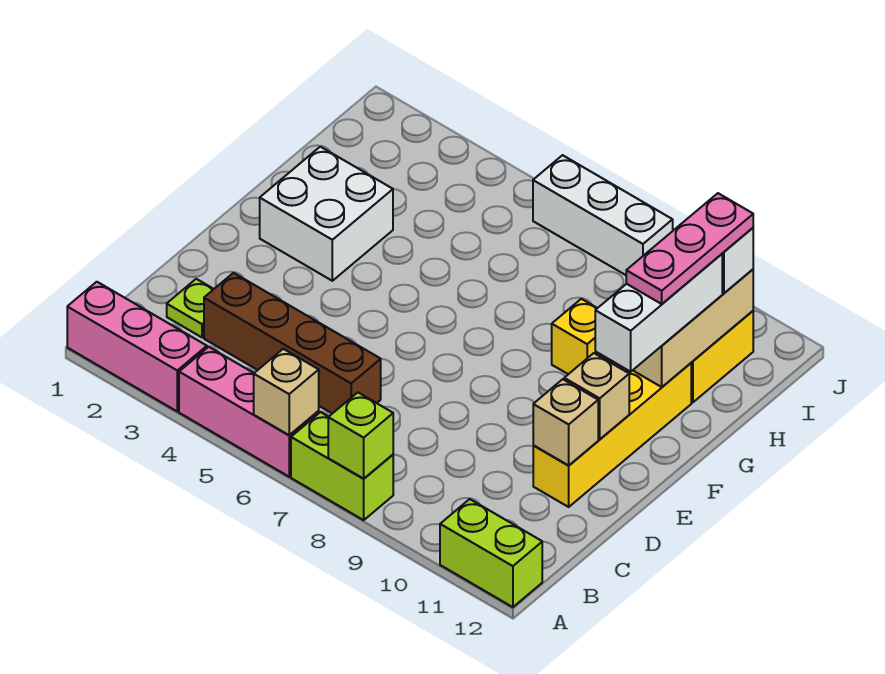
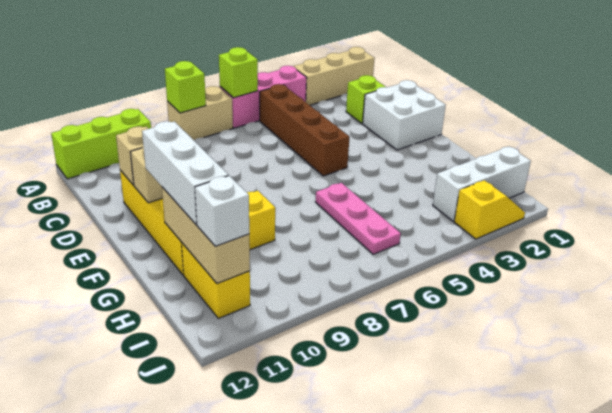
pink 1x3 brick [67,282,207,411] -> tan 1x3 brick [293,47,375,105]
tan 1x1 brick [254,349,319,435] -> lime 1x1 brick [219,47,258,98]
lime 1x2 brick [291,412,393,520] -> tan 1x2 brick [167,86,233,140]
lime 1x2 brick [440,499,542,607] -> lime 1x3 brick [51,109,151,179]
lime 1x1 plate [167,279,214,337] -> lime 1x1 brick [346,75,385,123]
brown 1x4 brick [204,273,381,414] -> brown 1x4 brick turned to [260,84,349,176]
white 2x2 brick [260,147,393,281] -> white 2x2 brick moved to [363,80,446,150]
pink 1x3 plate [626,193,753,304] -> pink 1x3 plate moved to [316,183,401,254]
none -> yellow 1x2 slope [454,180,525,239]
white 1x3 brick [533,155,673,275] -> white 1x3 brick moved to [433,147,531,221]

